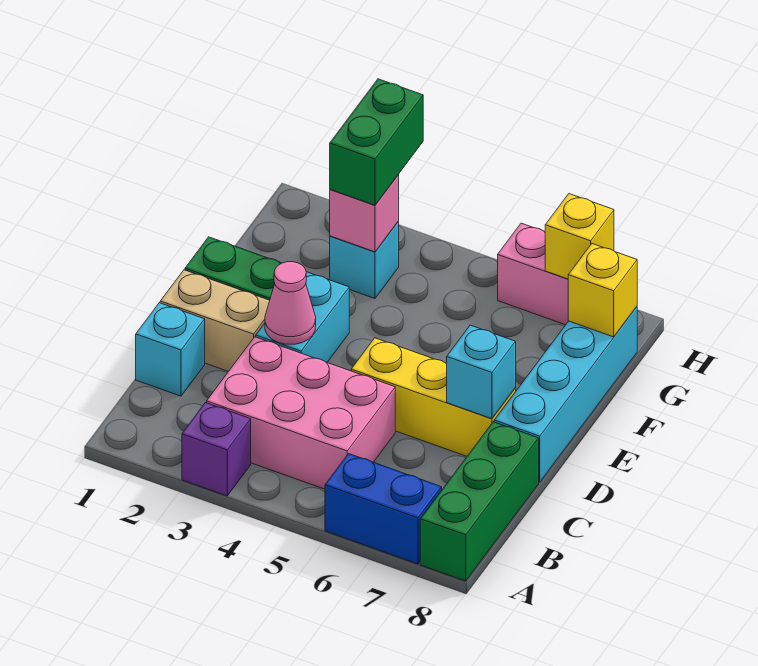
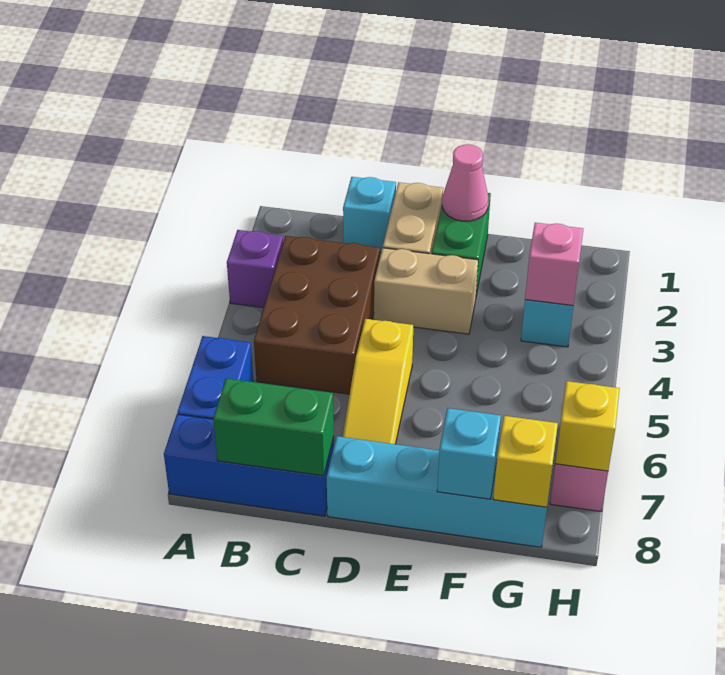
green 1x3 brick [420,422,539,581] -> blue 1x3 brick [164,414,334,516]
pink 2x3 brick [207,337,395,489] -> brown 2x3 brick [254,236,380,394]
cyan 1x2 brick [256,272,349,362] -> tan 1x2 brick [374,248,478,334]
pink 1x1 cone [265,262,316,344] -> pink 1x1 cone moved to [442,144,488,221]
yellow 1x3 brick [351,338,516,456] -> yellow 1x3 slope [343,319,413,444]
cyan 1x1 brick [447,325,516,419] -> cyan 1x1 brick moved to [437,408,501,499]
green 1x2 brick [330,79,423,205] -> green 1x2 brick moved to [213,378,334,476]

